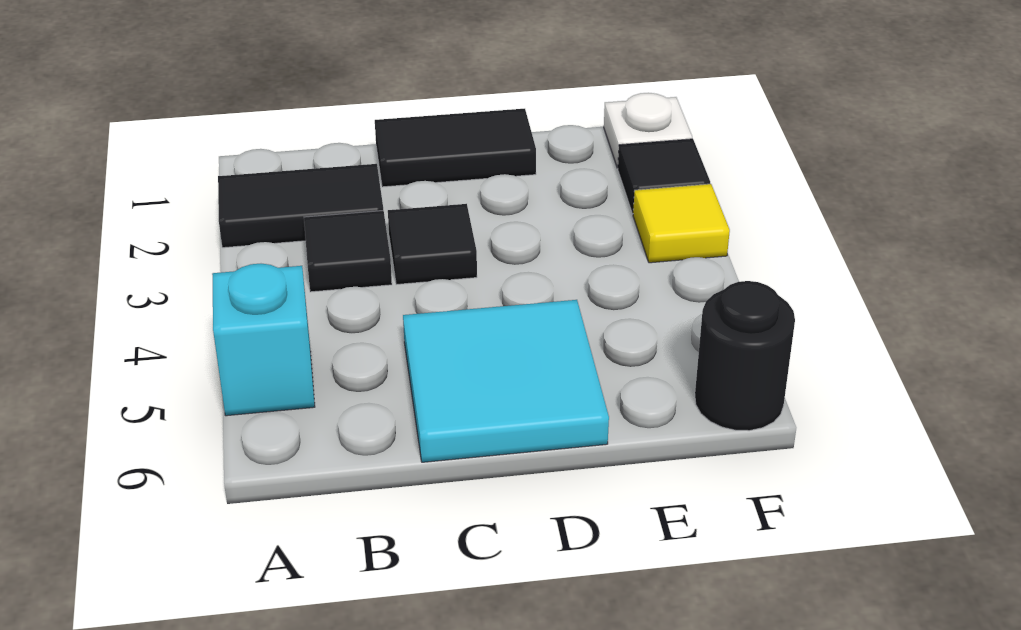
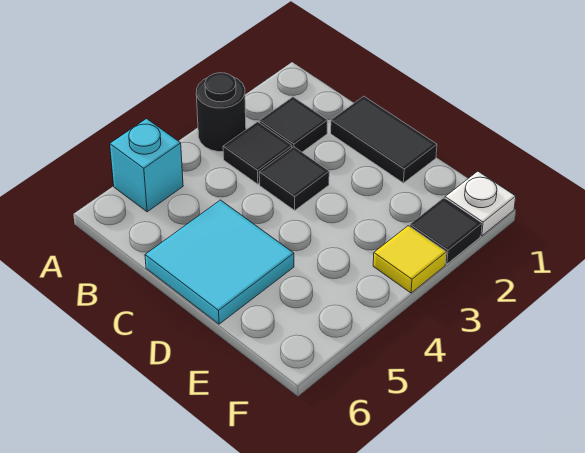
black 1x2 tile [218,164,383,248] -> black 1x1 tile [259,97,327,152]
black 1x1 round brick [695,281,795,431] -> black 1x1 round brick moved to [196,73,246,152]

